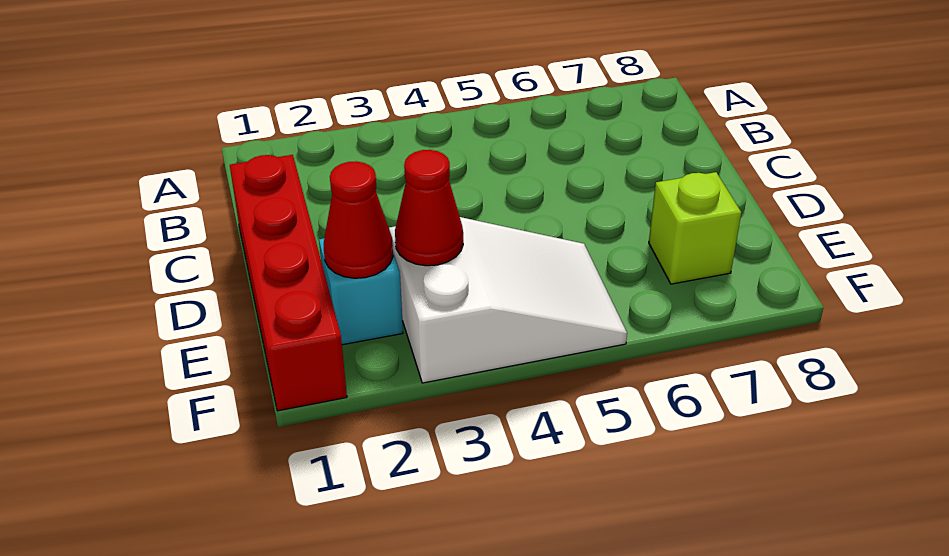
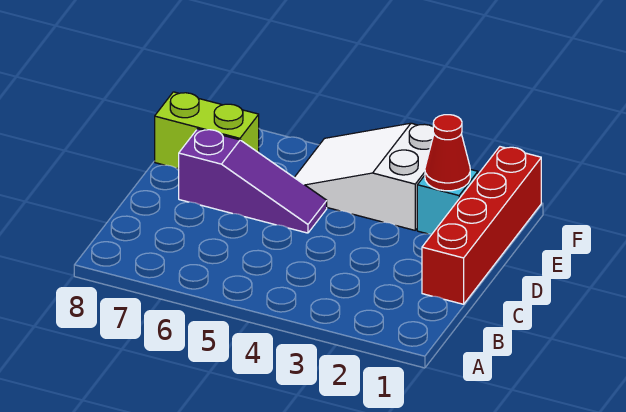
none -> purple 1x3 slope [179,129,327,233]
red 1x1 cone [395,150,463,266] -> none
lime 1x1 brick [649,172,741,284] -> lime 1x2 brick [155,92,259,169]

